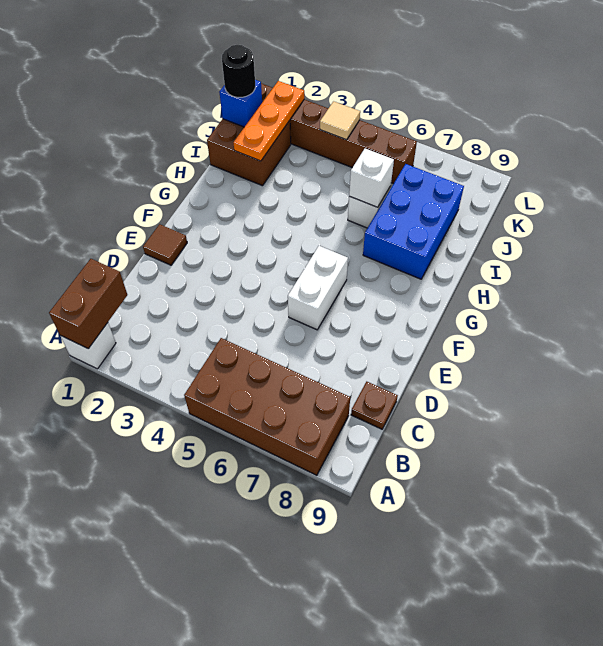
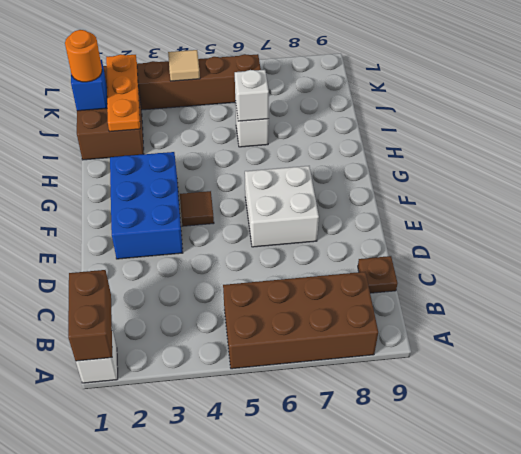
brown 1x1 tile [143,224,187,265] -> brown 1x1 tile moved to [180,191,214,226]
white 1x2 brick [288,246,348,330] -> white 2x2 brick [245,166,319,247]
blue 2x3 brick [363,164,464,279] -> blue 2x3 brick moved to [110,152,183,259]
black 1x1 round brick [222,45,255,97] -> orange 1x1 round brick [65,30,102,82]

